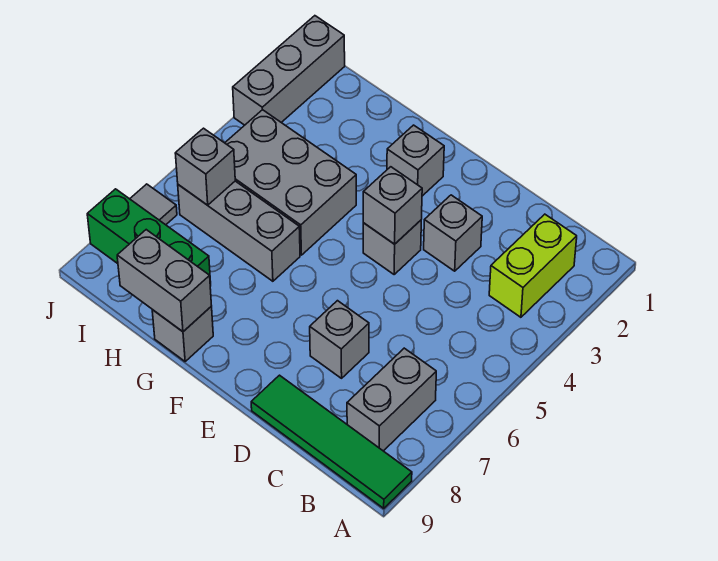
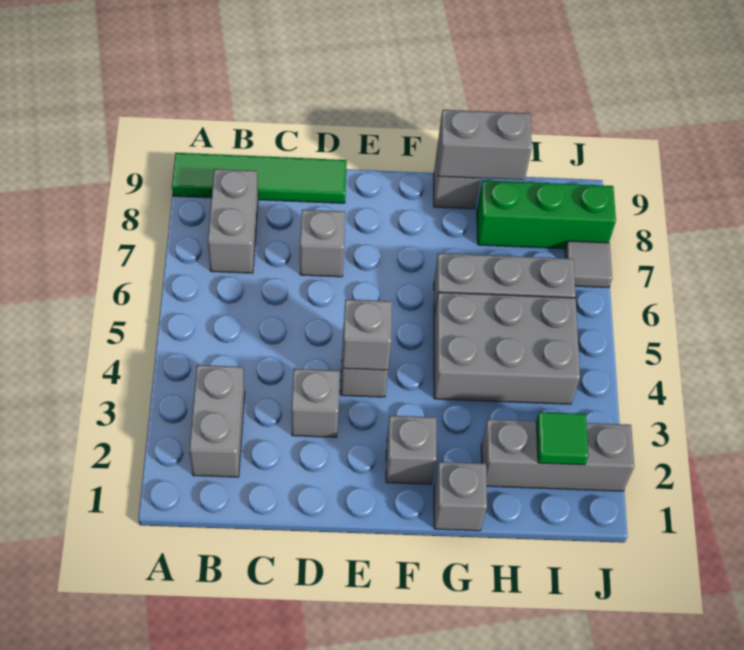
lime 1x2 brick [489,214,577,317] -> grey 1x2 brick [189,365,245,477]
none -> green 1x1 tile [536,412,588,465]
grey 1x1 brick [175,128,235,205] -> grey 1x1 brick moved to [434,462,487,531]
grey 1x3 brick [233,16,345,125] -> grey 1x3 brick turned to [481,419,634,491]

